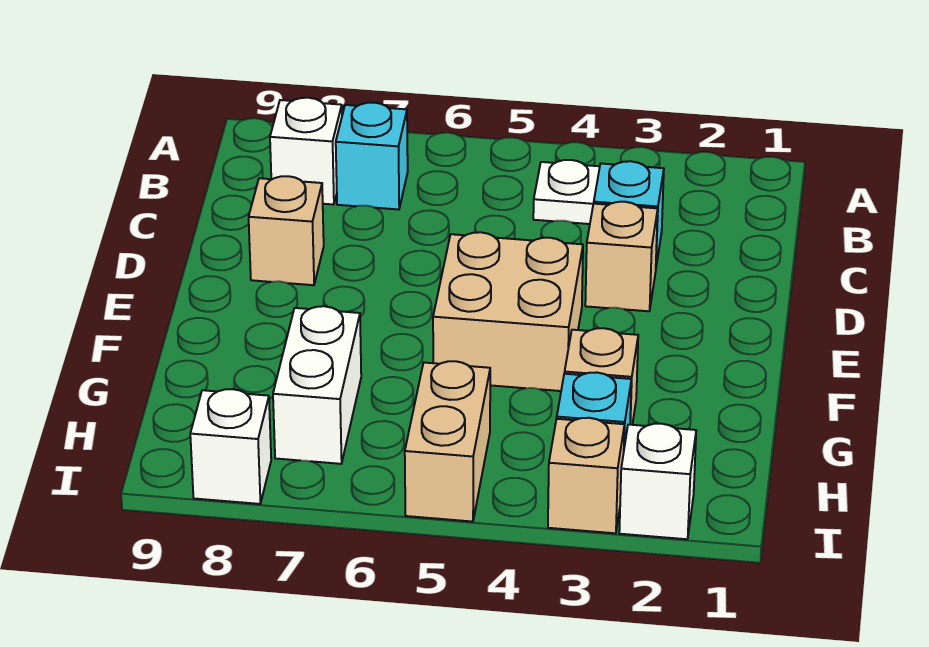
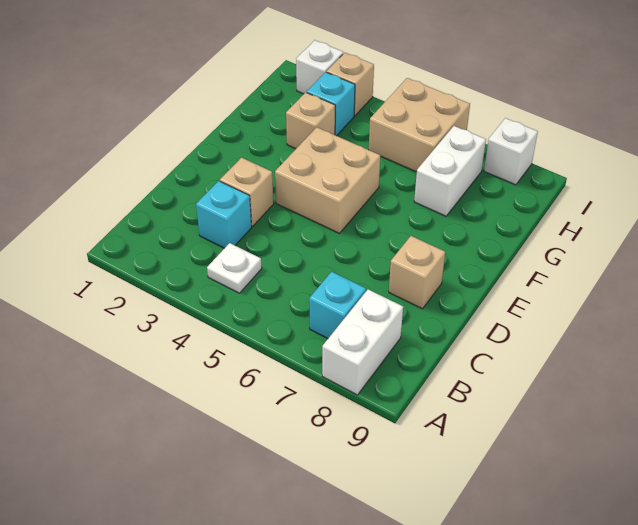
white 1x1 brick [270,98,342,205] -> white 1x2 brick [322,289,403,395]
tan 1x2 brick [405,361,490,522] -> tan 2x2 brick [369,78,470,172]

